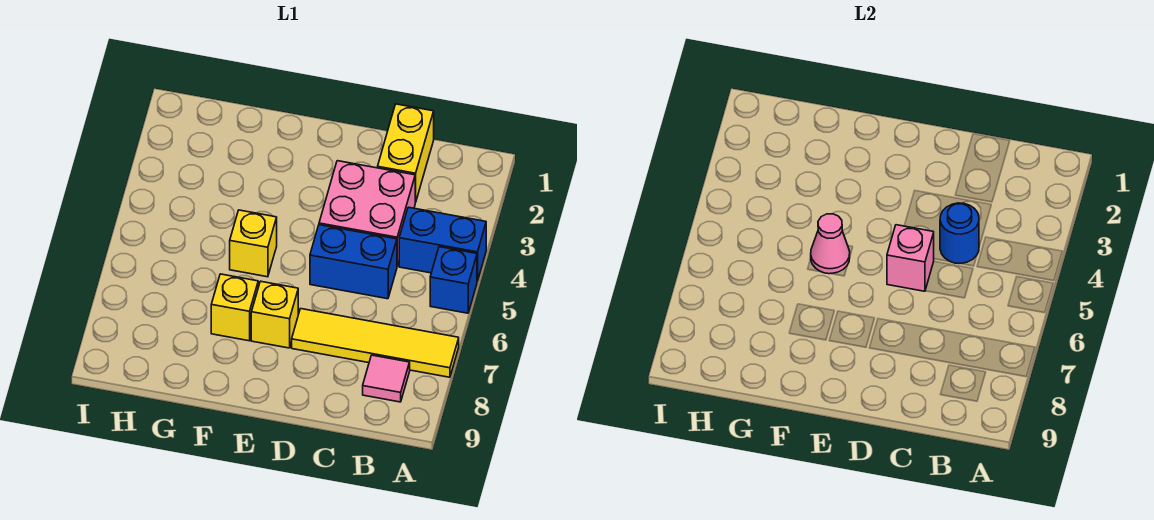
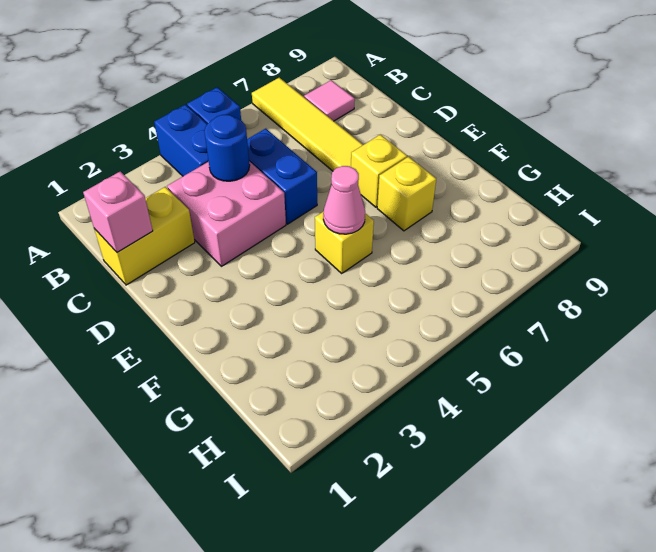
pink 1x1 brick [887,225,934,291] -> pink 1x1 brick moved to [83,171,153,252]

